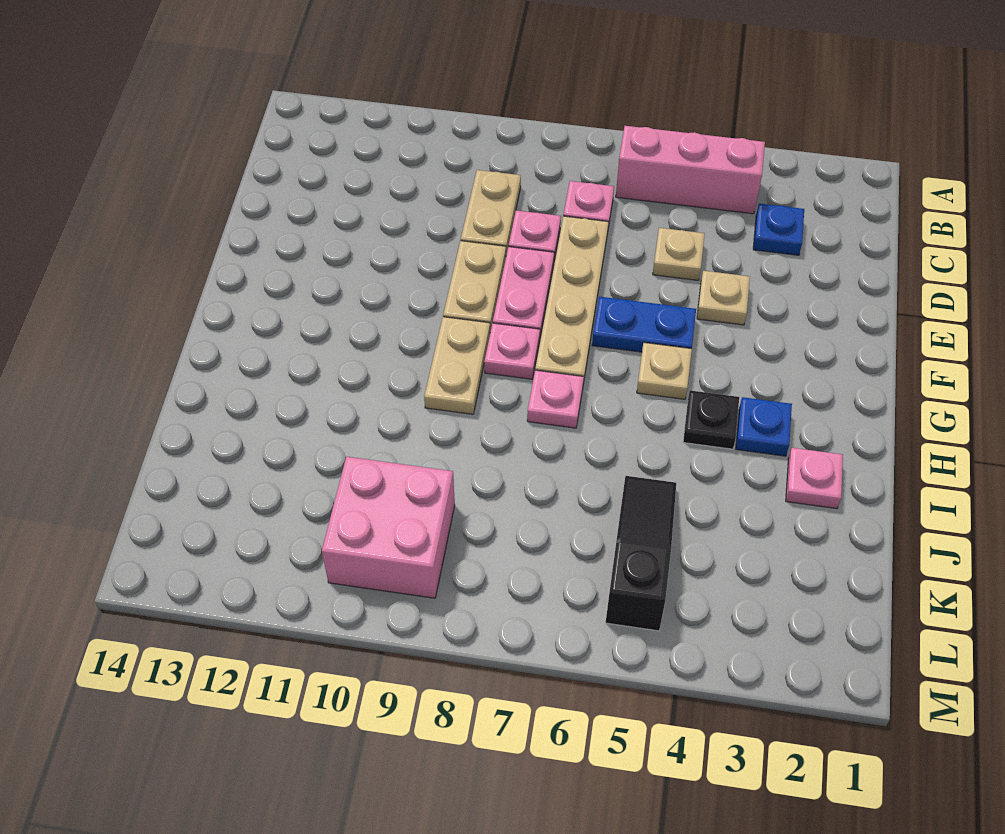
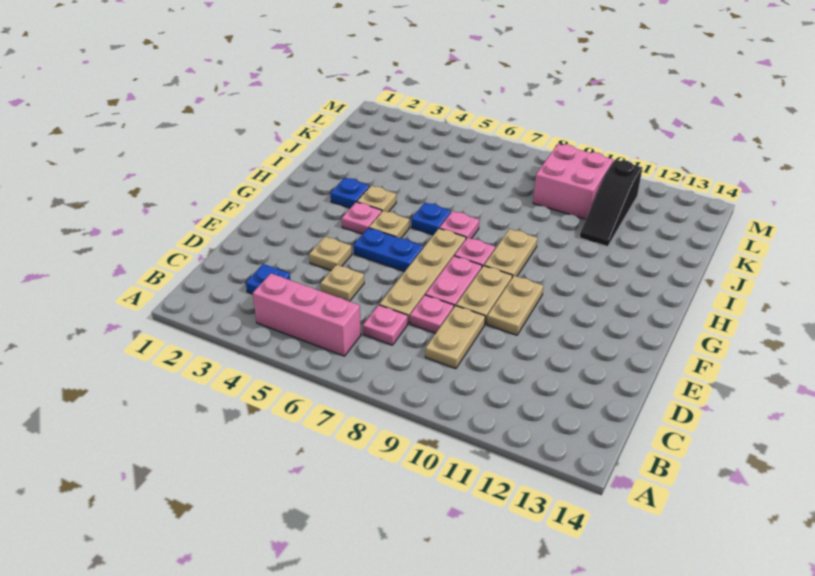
none -> tan 1x2 plate [487,276,543,335]
black 1x1 plate [683,390,739,449] -> tan 1x1 plate [357,186,396,212]
none -> blue 1x1 plate [411,203,451,235]
pink 1x1 plate [786,448,843,509] -> pink 1x1 plate moved to [342,202,382,234]
black 1x3 slope [606,476,676,631] -> black 1x3 slope moved to [580,160,642,247]

